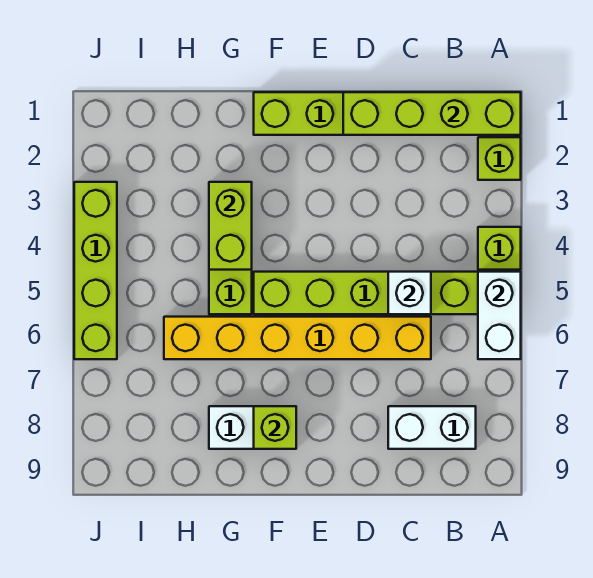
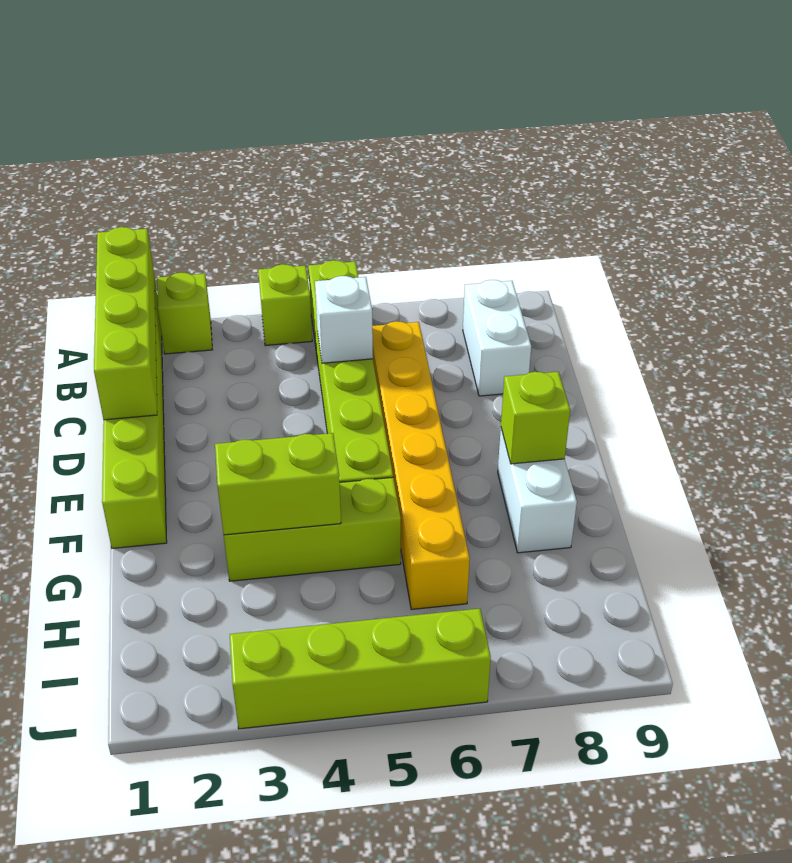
white 1x2 brick [478,272,521,359] -> none

